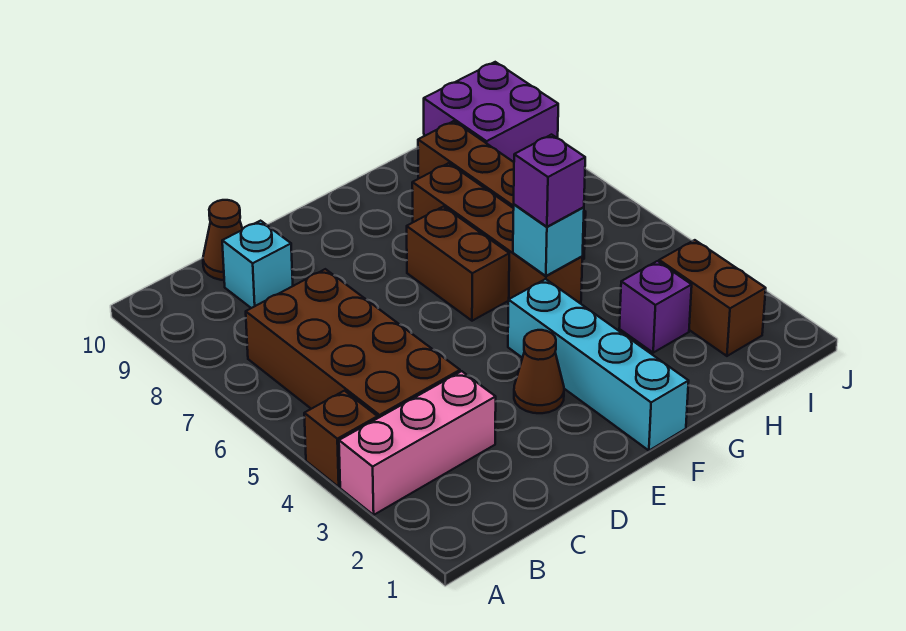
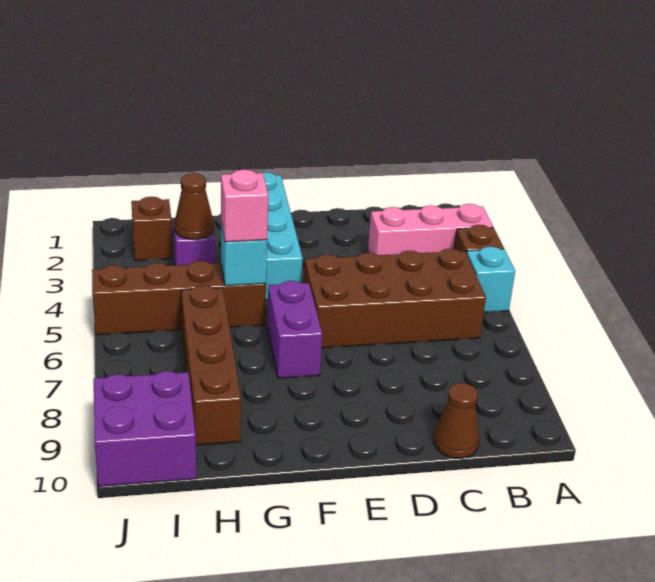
brown 2x4 brick [246,269,460,418] -> brown 2x4 brick turned to [304,249,486,348]
cyan 1x1 brick [222,221,293,308] -> cyan 1x1 brick moved to [466,247,515,312]
brown 1x1 cone [514,330,564,413] -> brown 1x1 cone moved to [174,173,214,240]
brown 1x2 brick [407,207,509,321] -> purple 1x2 brick [267,281,322,378]
brown 1x4 brick [412,163,582,304] -> brown 1x4 brick turned to [92,261,266,335]
purple 1x1 brick [514,135,585,227] -> pink 1x1 brick [221,170,268,242]
brown 1x2 brick [659,240,766,356] -> brown 1x1 brick [131,197,173,261]

